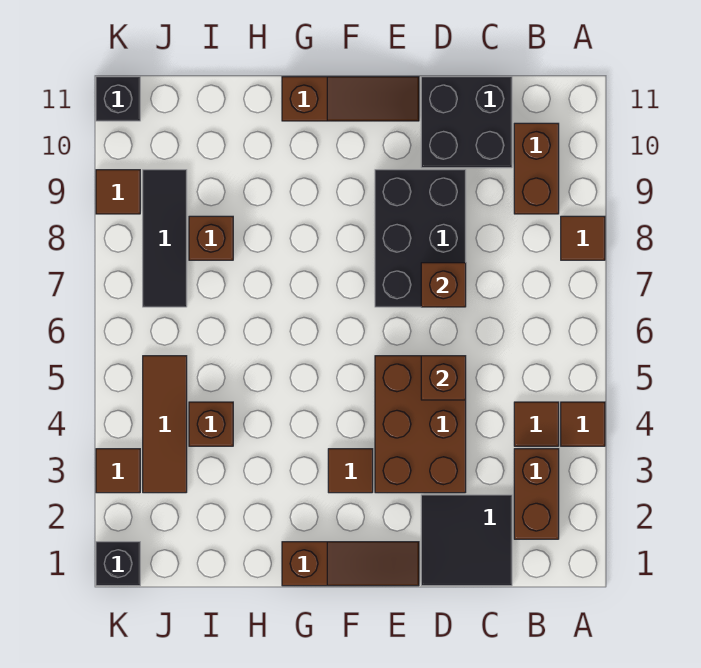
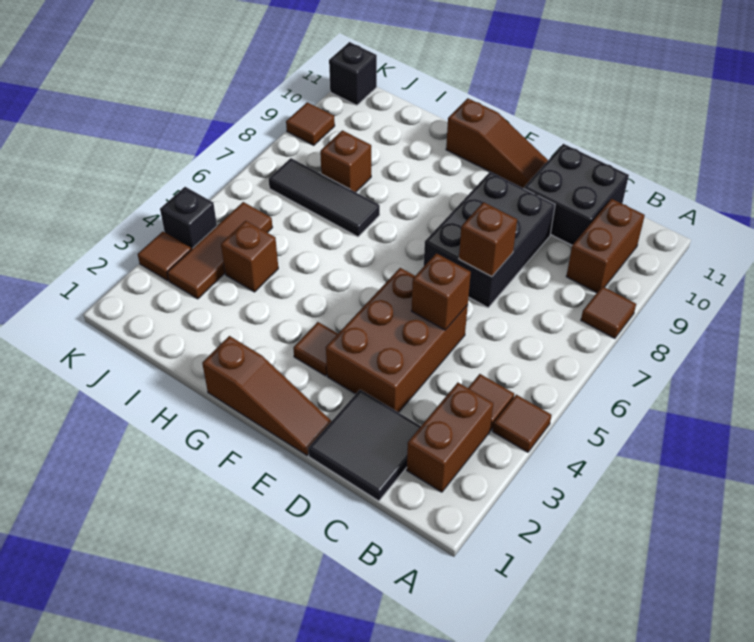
black 1x3 tile [143,170,187,307] -> black 1x3 tile turned to [269,158,380,237]
black 1x1 brick [96,542,140,586] -> black 1x1 brick moved to [160,187,217,249]

